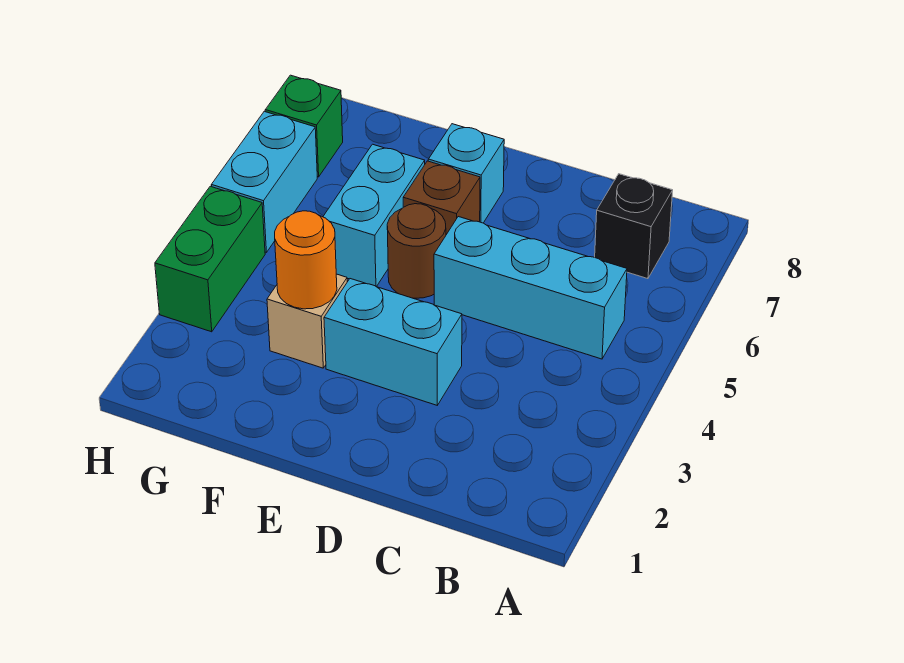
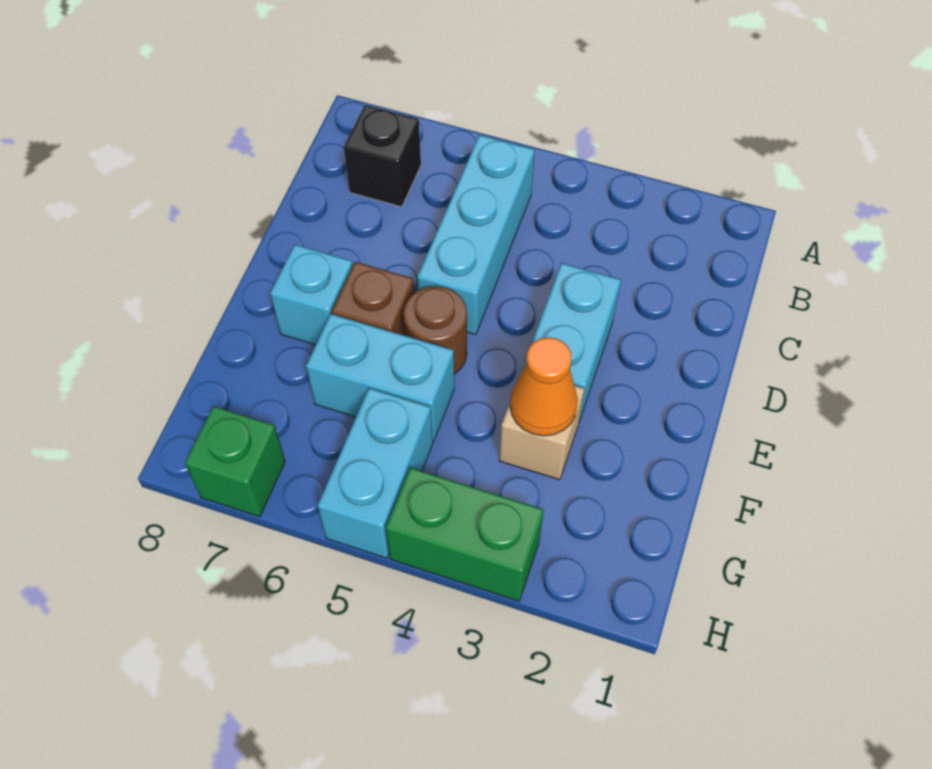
orange 1x1 round brick [275,211,337,309] -> orange 1x1 cone [510,337,578,436]
cyan 1x2 brick [212,111,317,252] -> cyan 1x2 brick turned to [318,388,433,558]

